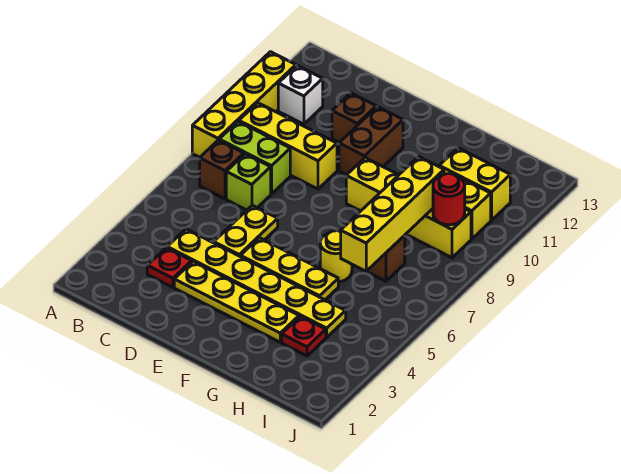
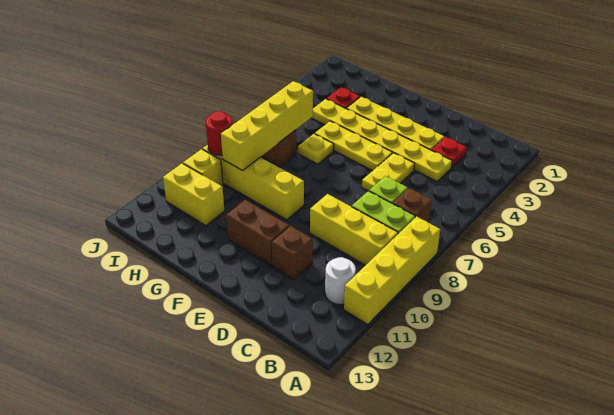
white 1x1 brick [278,65,323,124] -> white 1x1 round brick [325,257,356,305]
brown 1x2 brick [339,107,403,175] -> brown 1x2 brick turned to [226,200,289,265]
yellow 1x1 round brick [320,231,352,282] -> yellow 1x1 plate [298,134,334,164]

